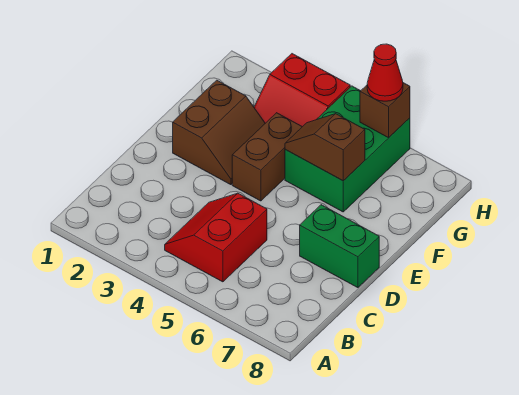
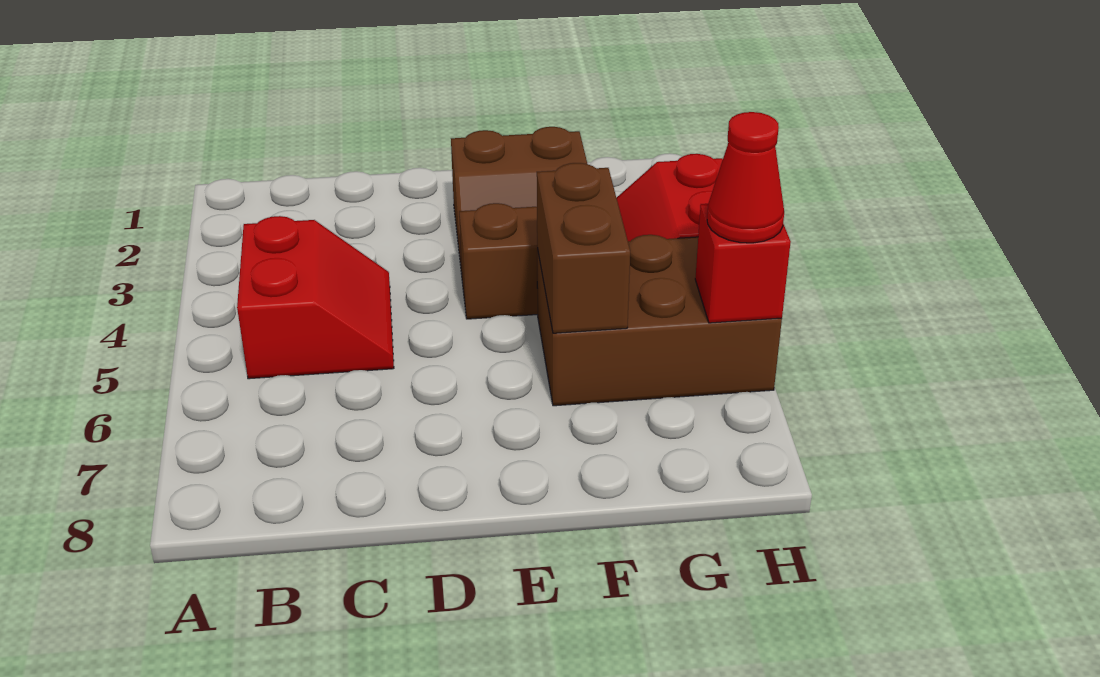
red 2x2 slope [165,193,267,282] -> red 2x2 slope turned to [237,216,394,379]
green 1x2 brick [300,205,379,288] -> none
green 2x3 brick [285,86,410,212] -> brown 2x3 brick [537,235,782,406]
brown 1x2 slope [285,114,365,181] -> brown 1x2 brick [537,163,630,333]
brown 1x1 brick [360,83,410,138] -> red 1x1 brick [695,204,791,323]

